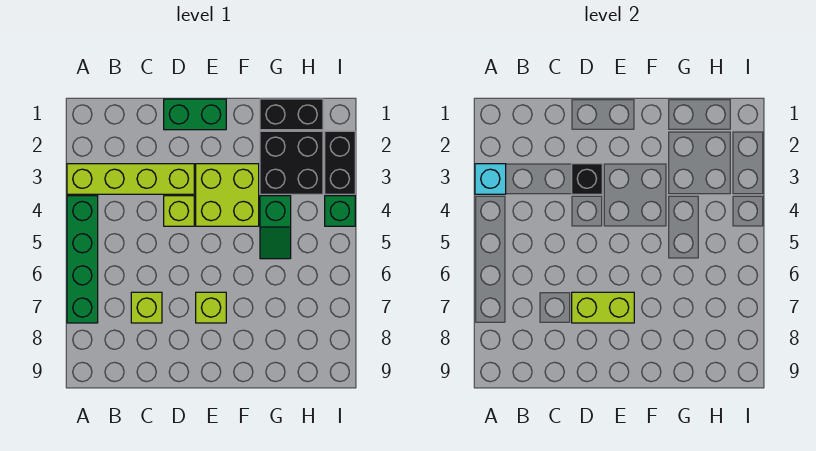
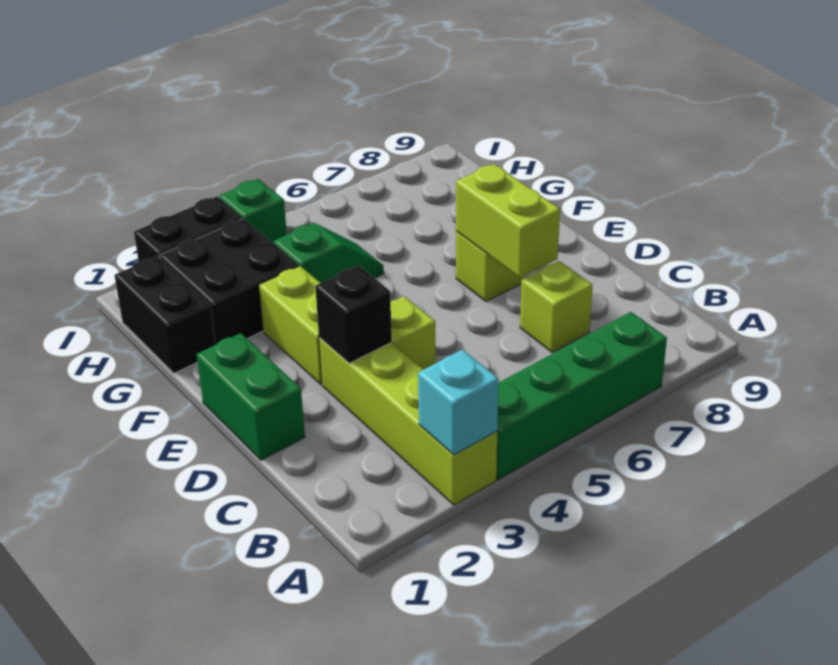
lime 2x2 brick [196,164,259,226] -> lime 1x2 brick [259,266,322,384]

